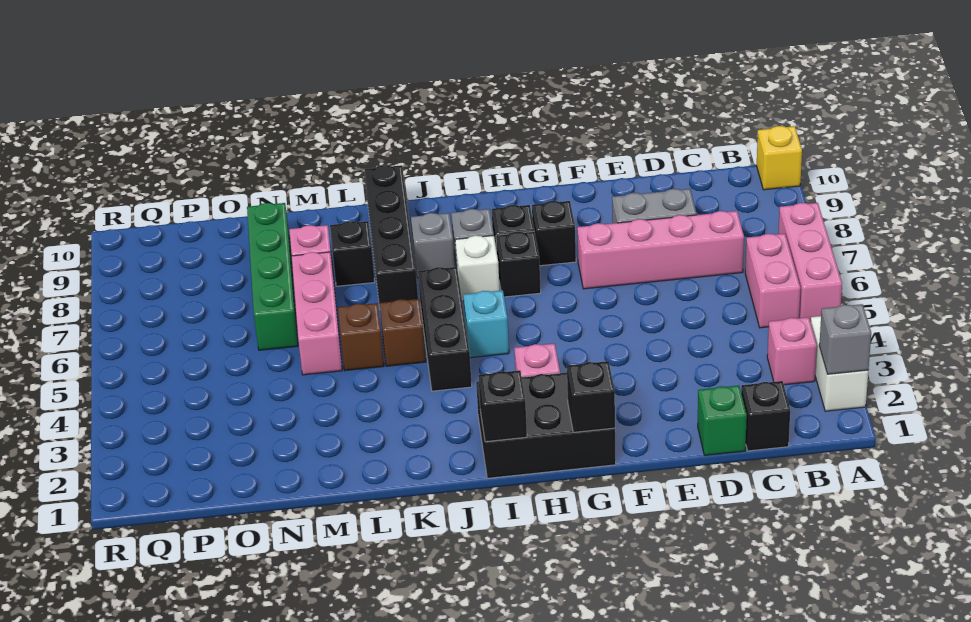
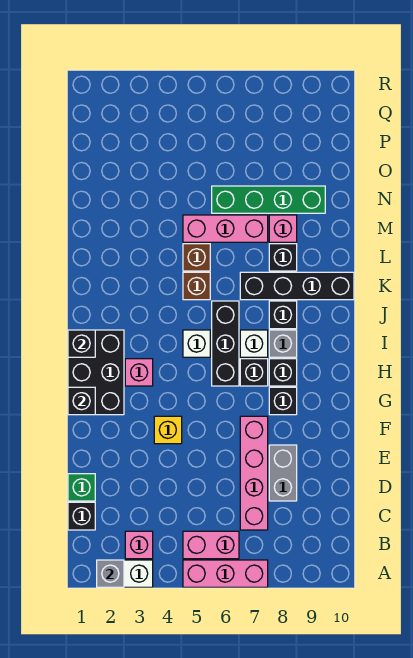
yellow 1x1 brick [757,126,802,190] -> yellow 1x1 brick moved to [154,416,182,444]
cyan 1x1 brick [463,290,509,358] -> white 1x1 brick [183,330,210,357]
black 1x3 brick [418,267,472,391] -> black 1x3 brick turned to [212,301,239,386]
grey 1x1 brick [411,213,455,278] -> black 1x1 brick [269,301,297,329]

